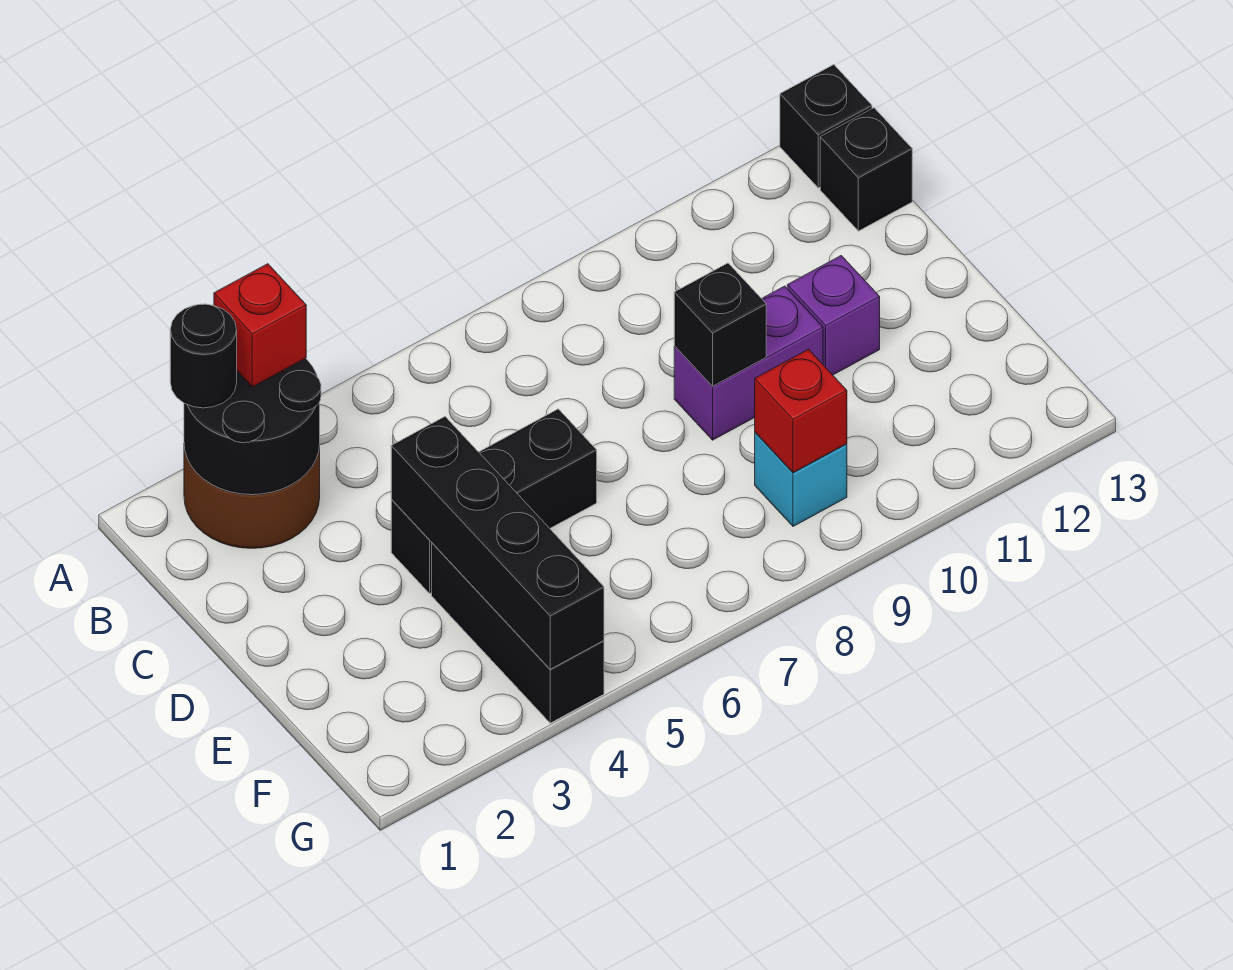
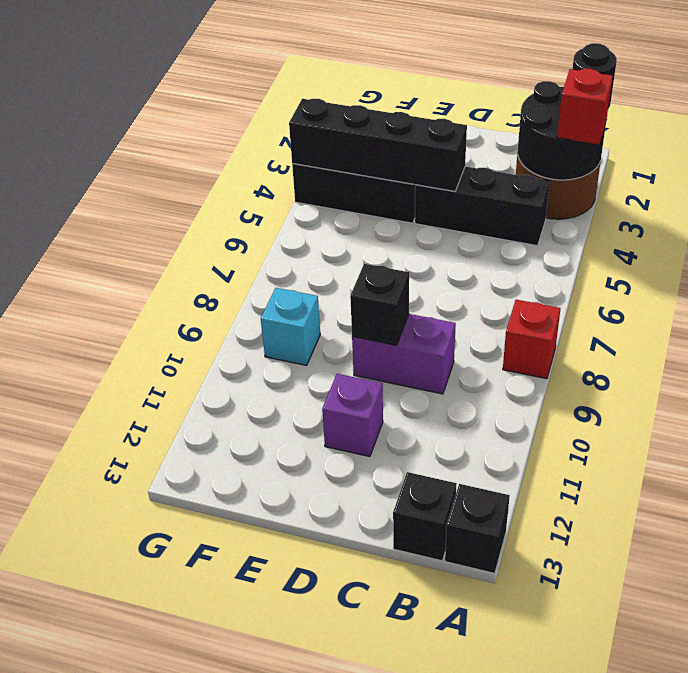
black 1x3 brick [391,409,597,593] -> black 1x3 brick turned to [415,166,550,246]
purple 1x2 brick [674,286,823,440] -> purple 1x2 brick turned to [352,314,456,394]
red 1x1 brick [755,349,847,473] -> red 1x1 brick moved to [503,300,561,379]

